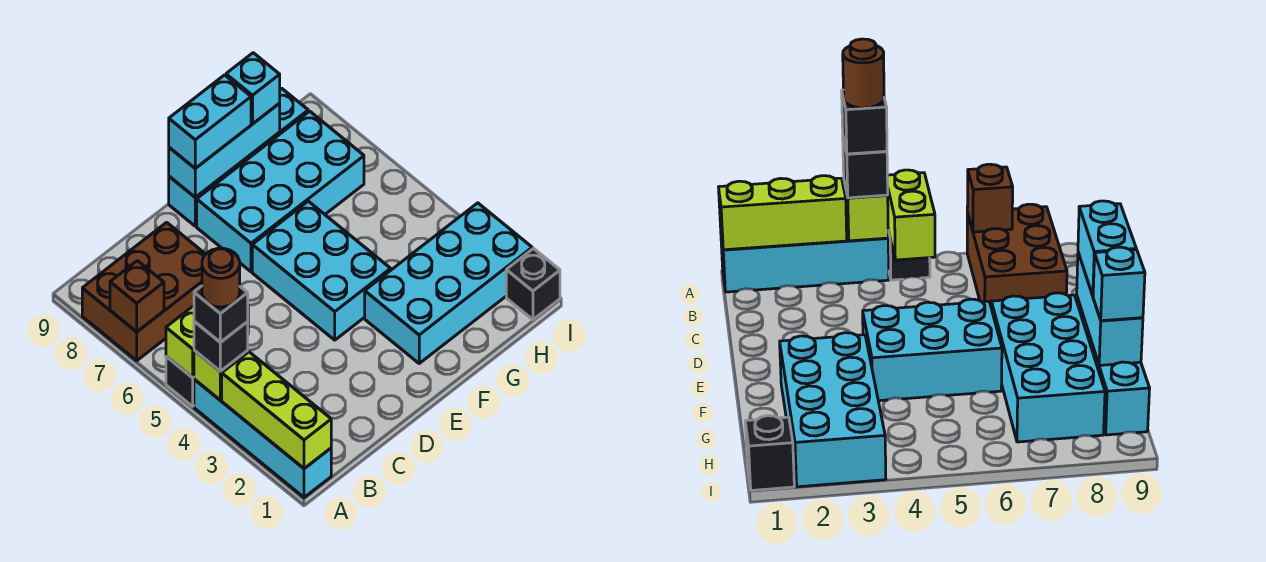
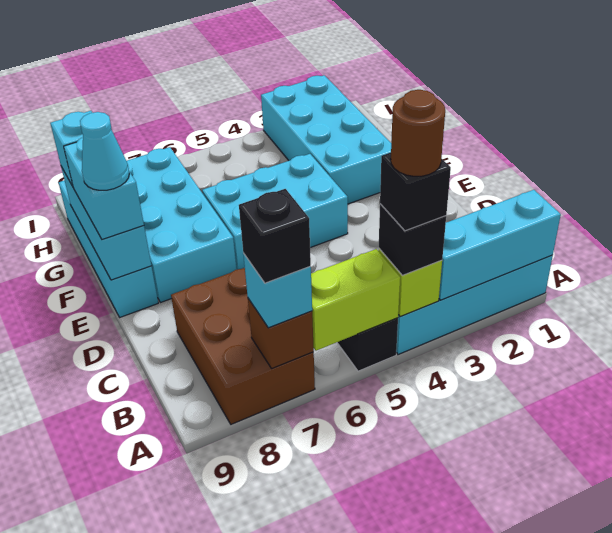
lime 1x3 brick [222,352,331,469] -> cyan 1x3 brick [439,190,561,300]
lime 1x2 brick [166,306,248,378] -> lime 1x2 brick turned to [311,249,400,351]
none -> cyan 1x1 brick [243,253,312,328]
none -> cyan 1x1 cone [80,112,129,190]
black 1x1 brick [506,249,560,320] -> black 1x1 brick moved to [239,189,311,283]

